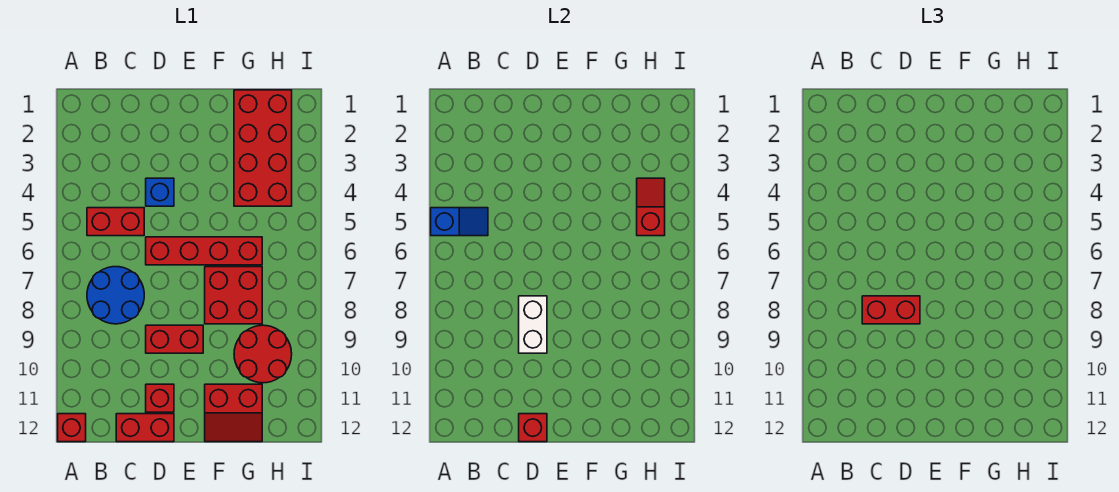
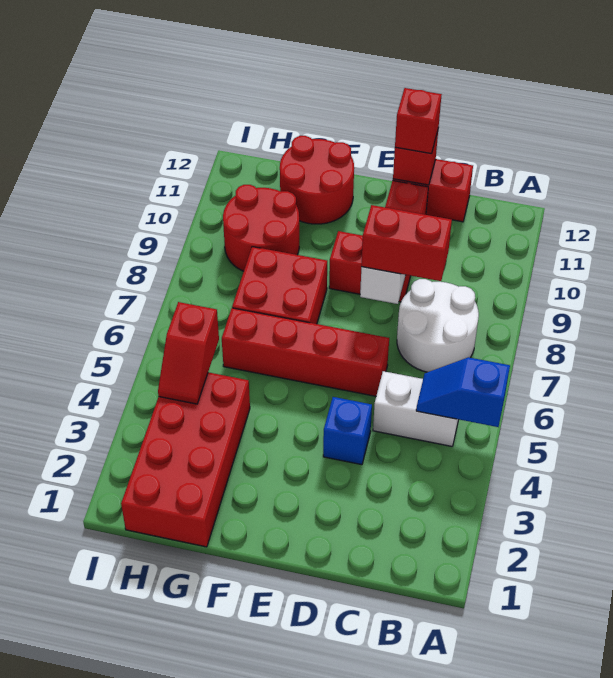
red 1x1 brick [58,414,86,442] -> red 1x1 brick moved to [395,88,442,154]
red 1x2 brick [87,208,144,236] -> white 1x2 brick [373,371,459,446]
blue 2x2 round brick [87,267,144,324] -> white 2x2 round brick [397,279,479,372]
red 2x2 slope [205,384,262,442] -> red 2x2 round brick [280,136,354,224]

